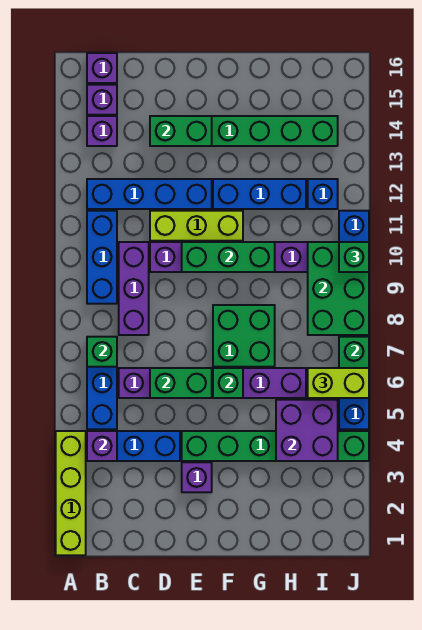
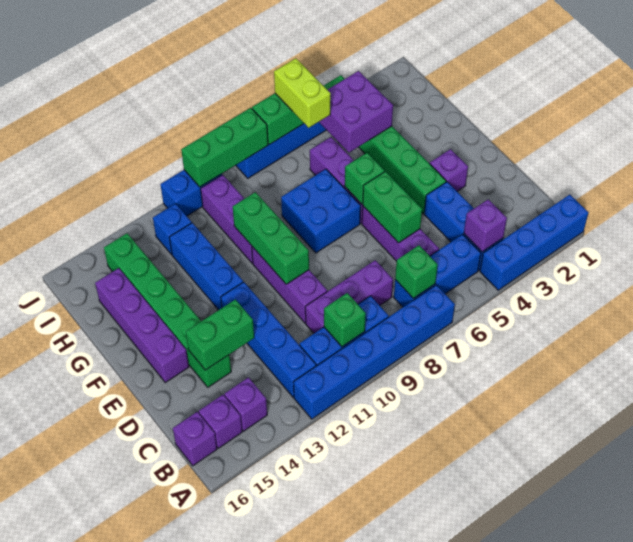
lime 1x4 brick [56,431,86,555] -> blue 1x4 brick [480,195,588,290]
none -> blue 1x6 brick [293,285,455,419]
lime 1x3 brick [150,211,243,241] -> none
green 1x2 brick [150,116,212,146] -> green 1x2 brick turned to [186,299,254,370]
none -> purple 1x4 brick [95,268,189,382]
green 2x2 brick [213,305,275,367] -> blue 2x2 brick [281,169,361,253]
green 2x3 brick [308,242,369,335] -> green 1x3 brick [181,108,268,187]
green 1x1 brick [339,242,369,272] -> green 1x1 brick moved to [324,293,366,347]

